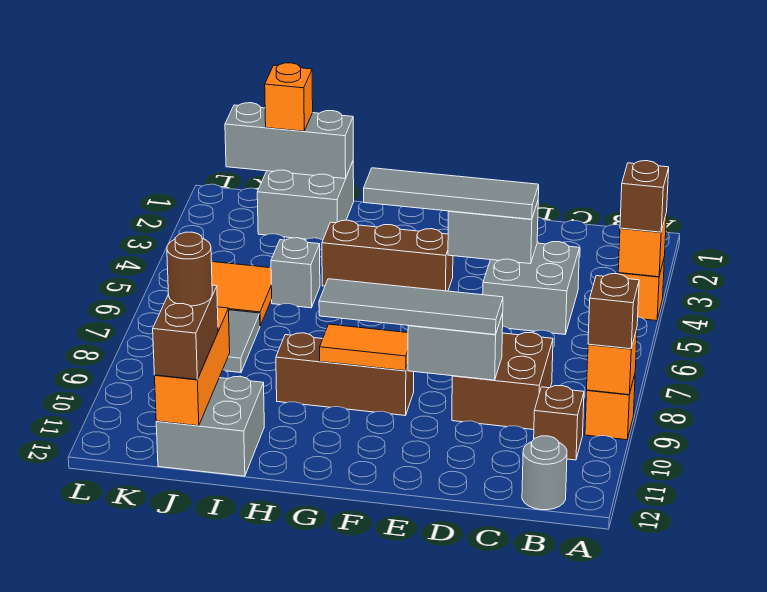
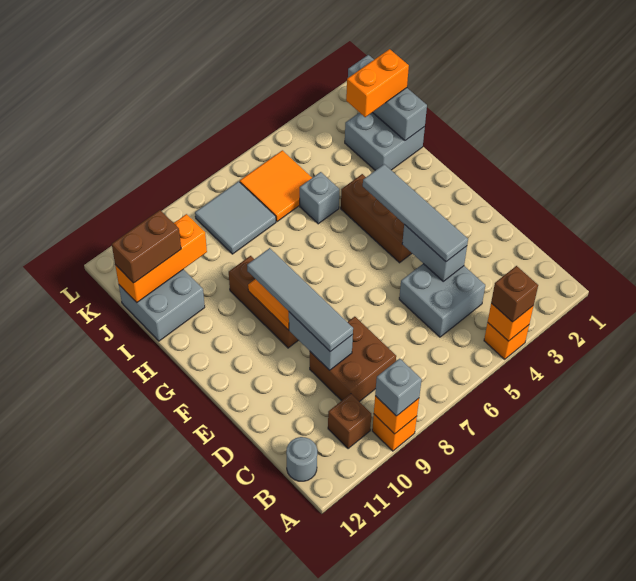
brown 1x1 brick [588,274,639,349] -> grey 1x1 brick [375,359,422,416]
orange 1x1 brick [265,63,313,131] -> orange 1x2 brick [346,49,409,117]
brown 1x1 round brick [167,232,212,306] -> none

